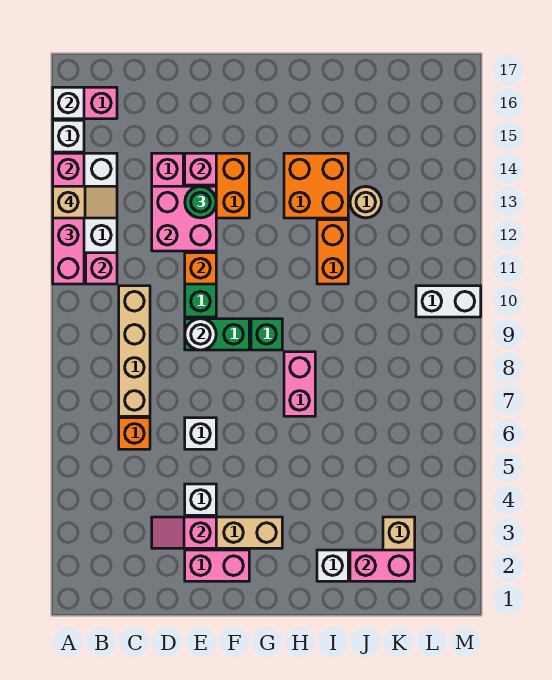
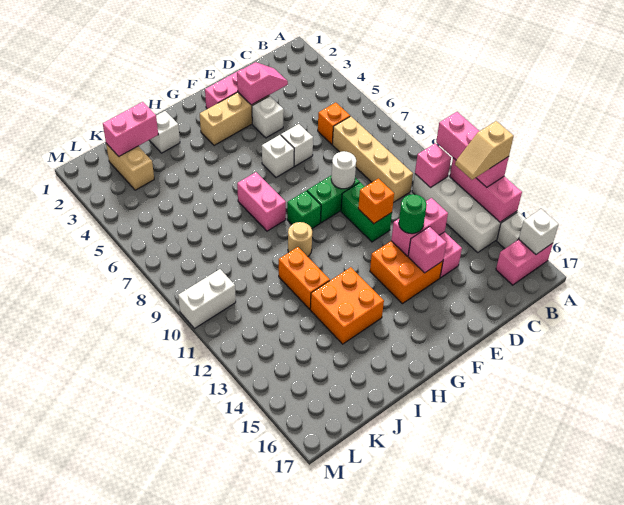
pink 2x2 brick [152,186,216,251] -> pink 1x2 brick [391,198,448,256]
none -> white 1x1 brick [262,135,294,177]
tan 1x1 round brick [350,187,381,218] -> tan 1x1 round brick moved to [288,222,312,257]

